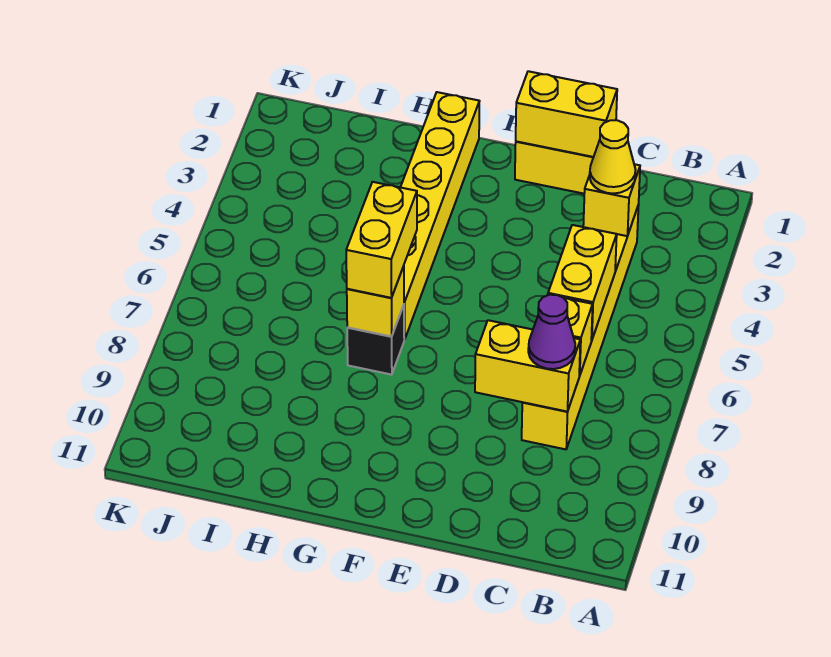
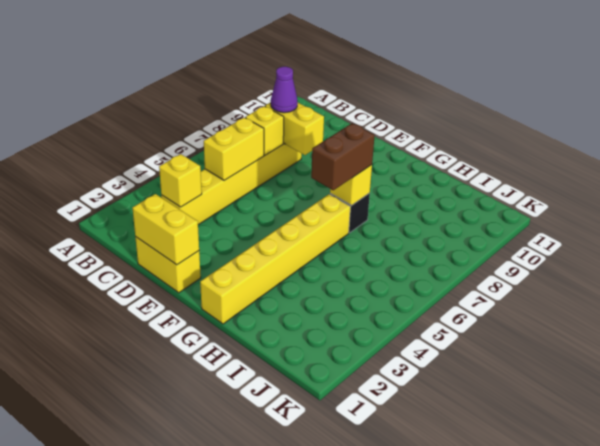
yellow 1x1 cone [590,120,636,193] -> none
yellow 1x2 brick [346,182,417,298] -> brown 1x2 brick [311,123,375,190]

